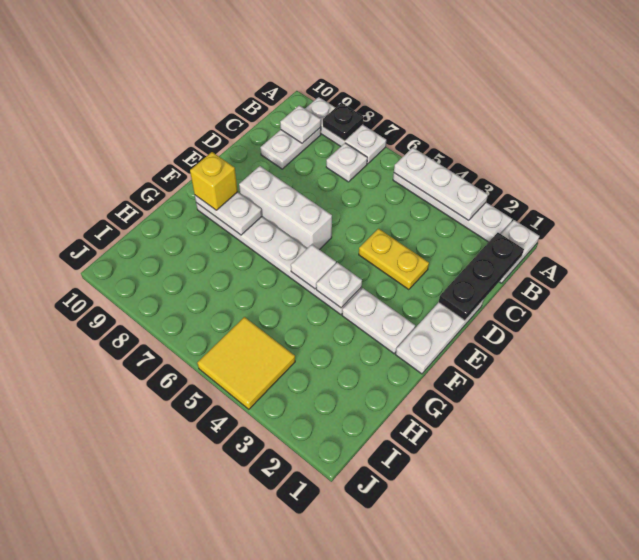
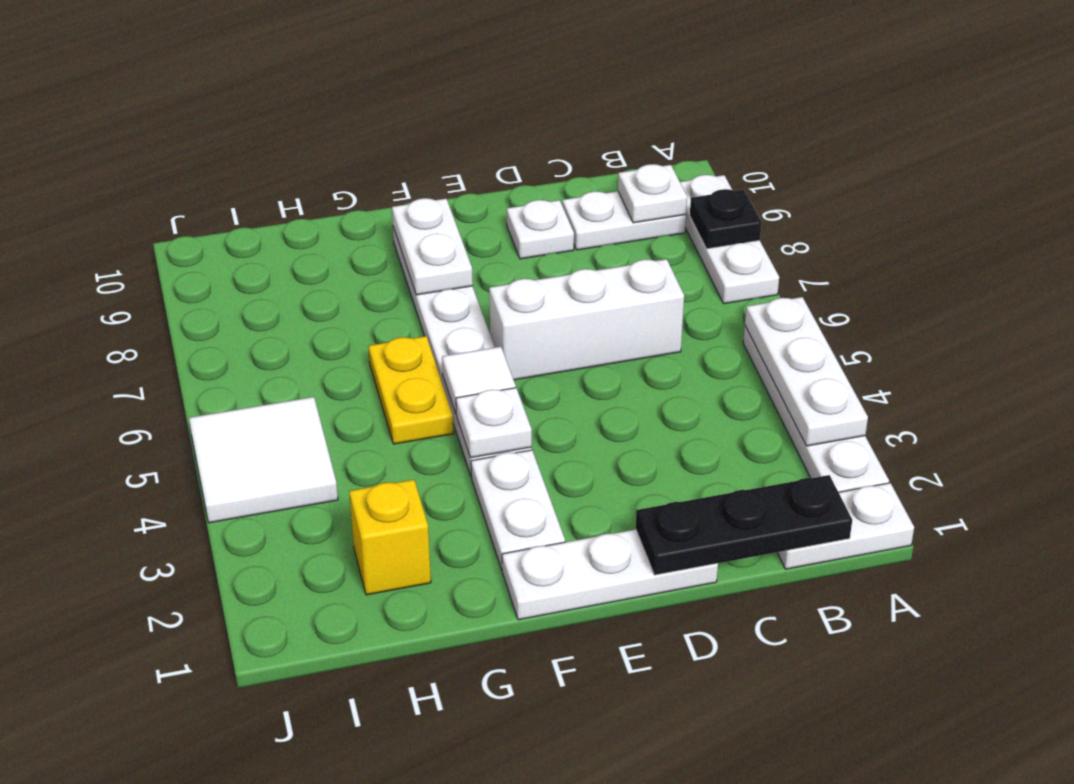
white 1x1 plate [326,143,367,182] -> white 1x1 plate moved to [507,200,574,259]
yellow 1x2 plate [359,229,429,290] -> yellow 1x2 plate moved to [368,336,454,444]
white 1x3 brick [239,166,332,250] -> white 1x3 brick turned to [489,259,684,380]
yellow 1x1 brick [190,152,238,210] -> yellow 1x1 brick moved to [349,479,431,595]
yellow 2x2 tile [197,317,295,409] -> white 2x2 tile [189,397,338,523]

